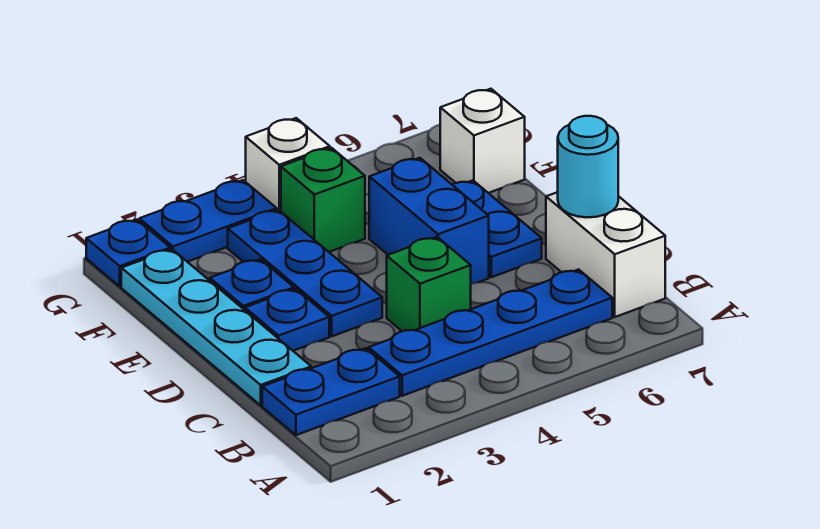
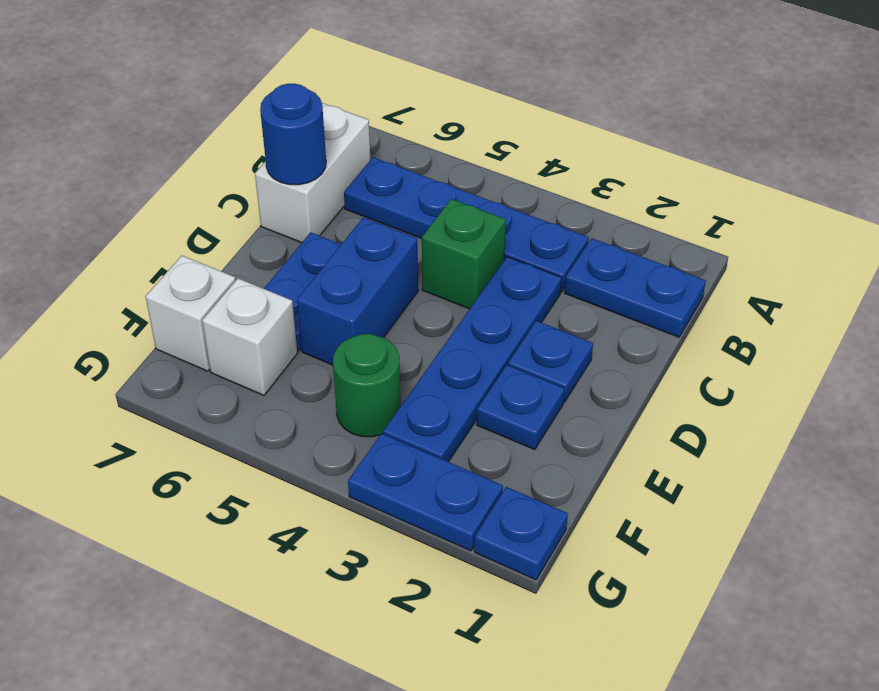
cyan 1x4 plate [121,249,311,405] -> none
cyan 1x1 round brick [558,116,618,217] -> blue 1x1 round brick [260,84,326,185]
blue 1x3 plate [228,210,382,336] -> blue 1x4 plate [383,257,562,462]
green 1x1 brick [281,148,365,252] -> green 1x1 round brick [333,334,401,437]
white 1x1 brick [246,118,330,211] -> white 1x1 brick moved to [202,278,297,395]

